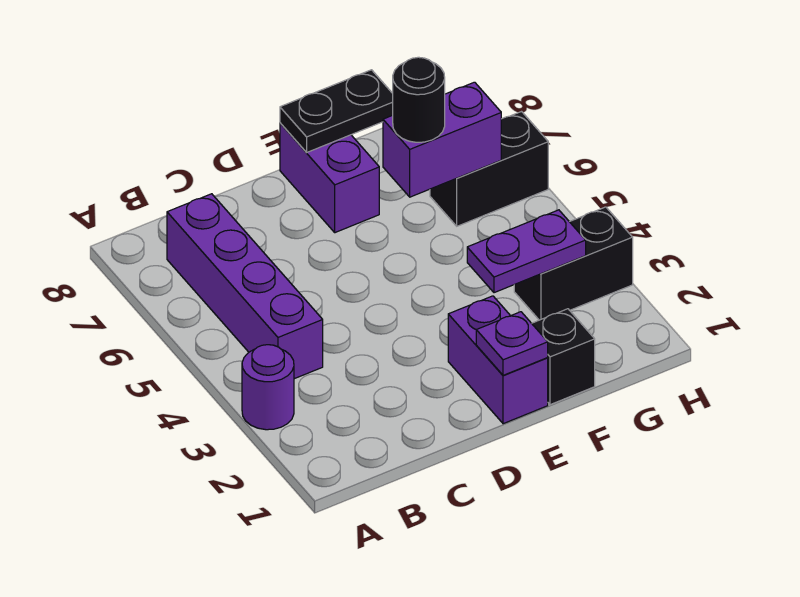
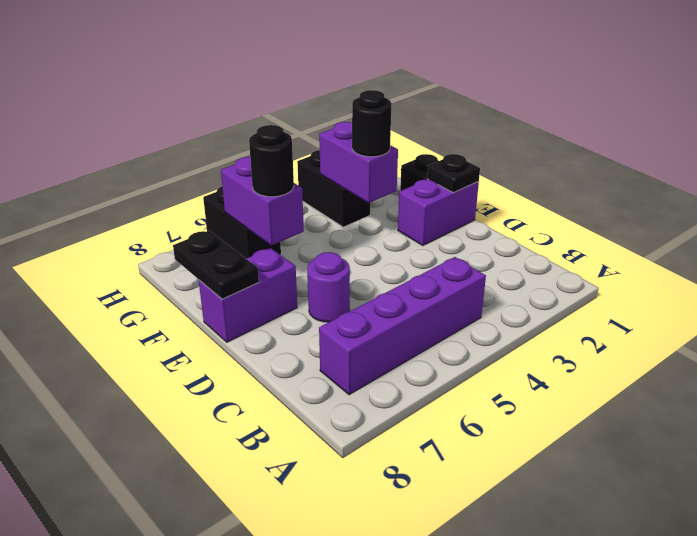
purple 1x1 round brick [242,345,294,430] -> purple 1x1 round brick moved to [307,252,350,322]
purple 1x1 plate [476,312,548,375] -> black 1x1 plate [427,154,480,193]
purple 1x2 plate [467,210,586,293] -> purple 1x2 brick [319,122,398,203]
none -> black 1x1 round brick [352,90,392,157]

